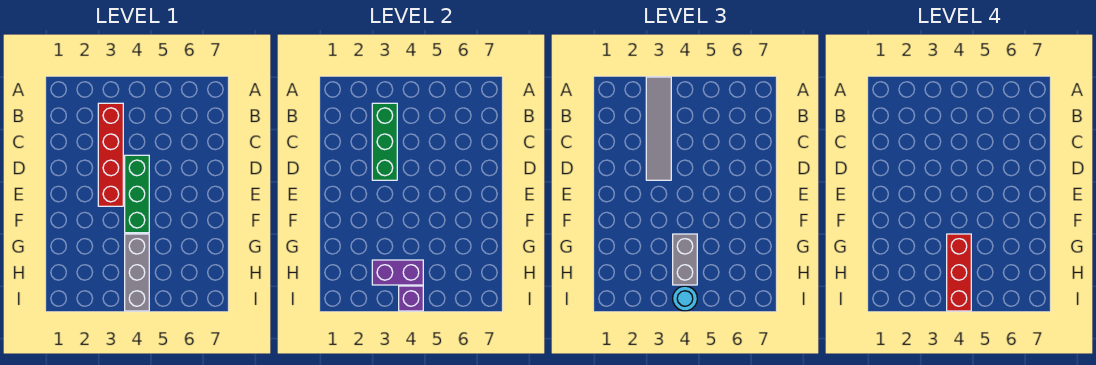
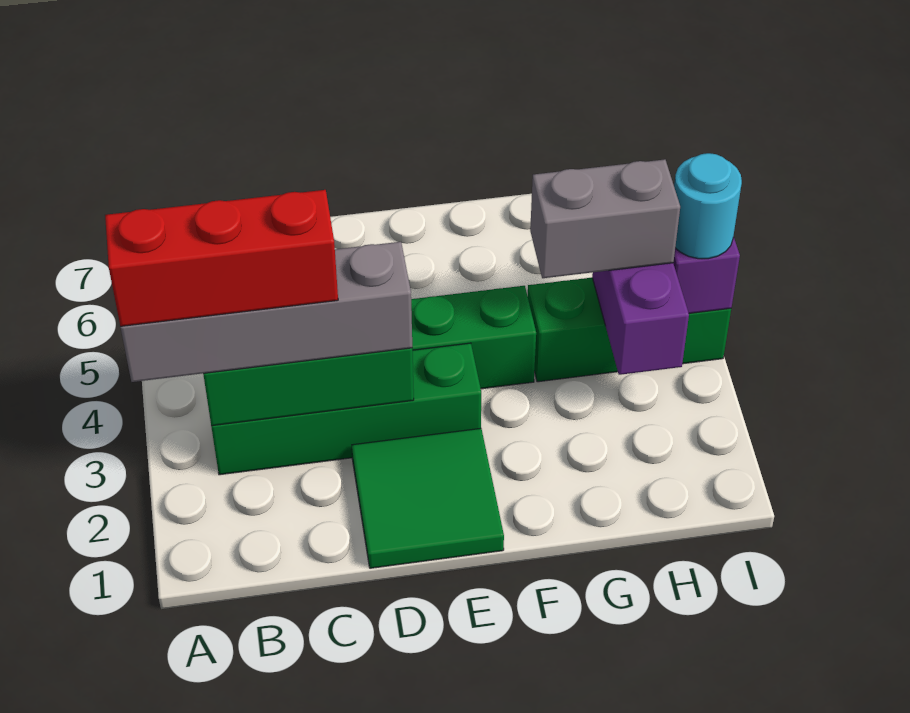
grey 1x4 tile [646,77,671,180] -> grey 1x4 brick [120,242,412,382]
red 1x4 brick [98,103,123,206] -> green 1x4 brick [211,343,481,475]
none -> green 2x2 tile [352,428,504,568]
grey 1x3 brick [125,234,149,311] -> green 1x3 brick [528,278,731,382]
red 1x3 brick [947,234,971,311] -> red 1x3 brick moved to [105,190,338,326]

